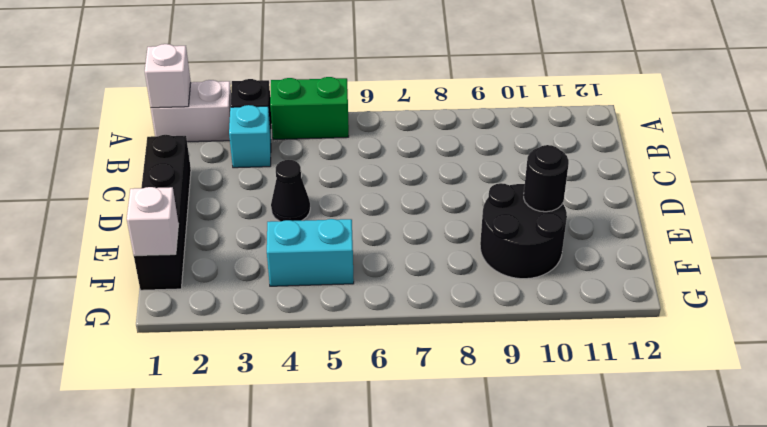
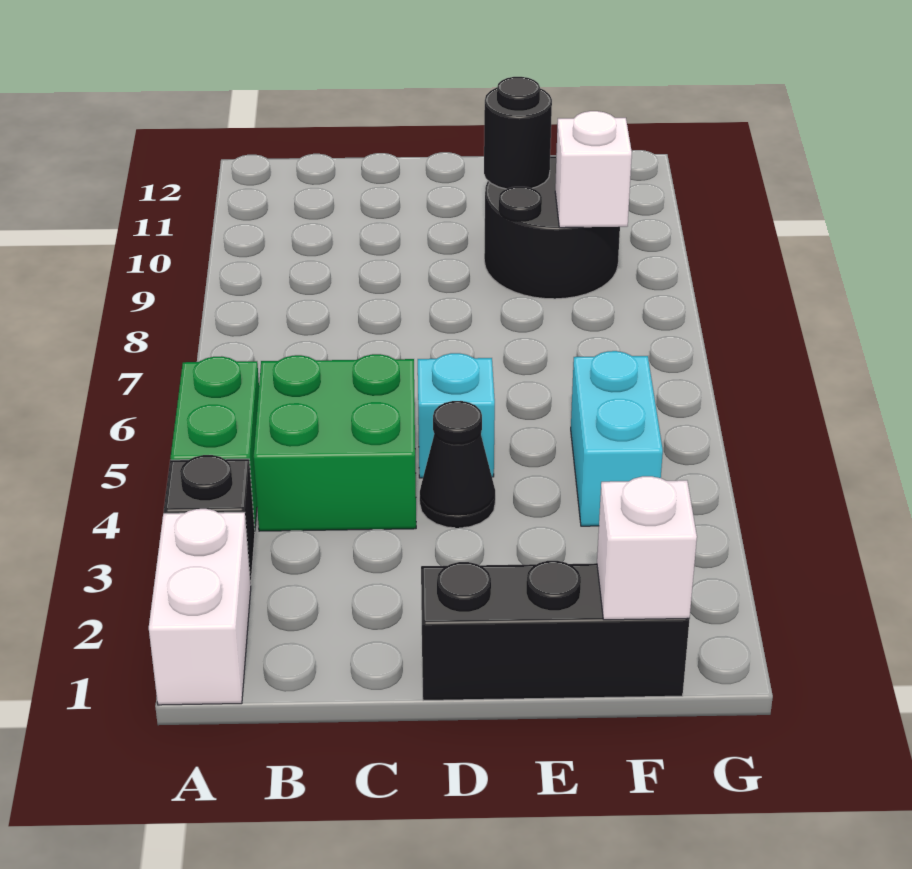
white 1x1 brick [145,44,191,108] -> white 1x1 brick moved to [555,111,632,228]
cyan 1x1 brick [229,105,271,168] -> cyan 1x1 brick moved to [418,353,495,478]
none -> green 2x2 brick [254,354,416,531]
black 1x4 brick [134,135,191,290] -> black 1x3 brick [421,561,689,701]

